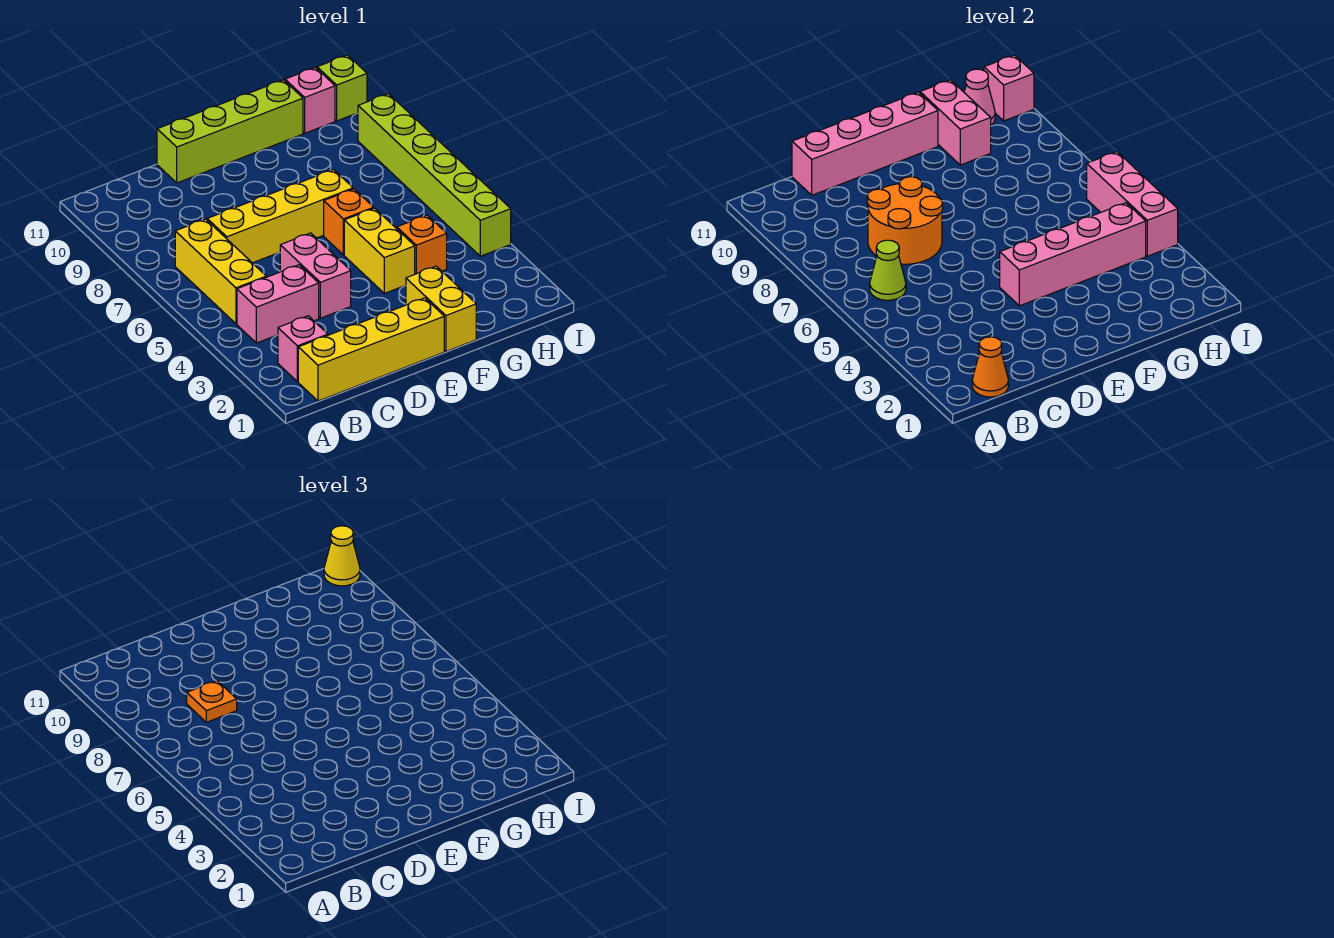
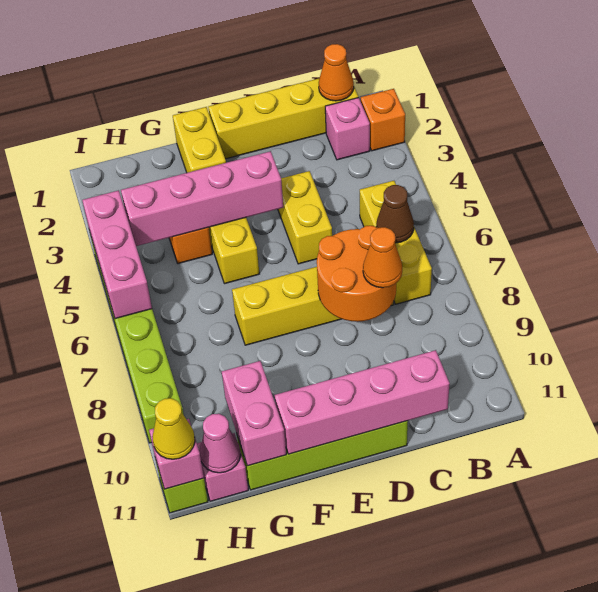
pink 1x2 brick [237,265,319,343] -> none
lime 1x1 cone [870,240,906,300] -> brown 1x1 cone [376,185,414,243]
orange 1x1 plate [187,681,237,722] -> orange 1x1 cone [363,227,402,288]
pink 1x2 brick [280,233,351,318] -> yellow 1x2 brick [278,171,332,264]
orange 1x1 brick [324,189,374,255] -> orange 1x1 brick moved to [361,89,405,151]

